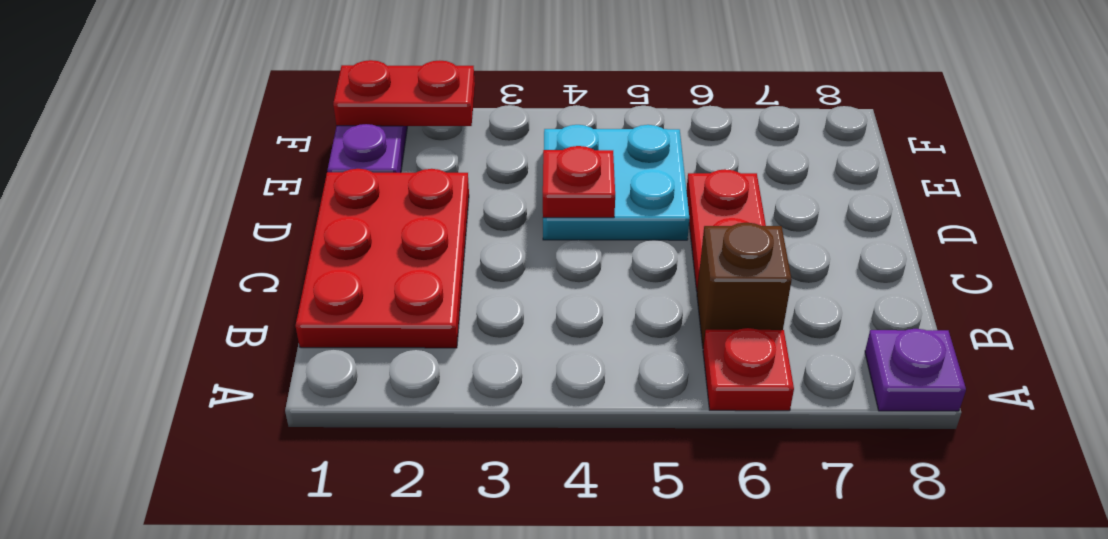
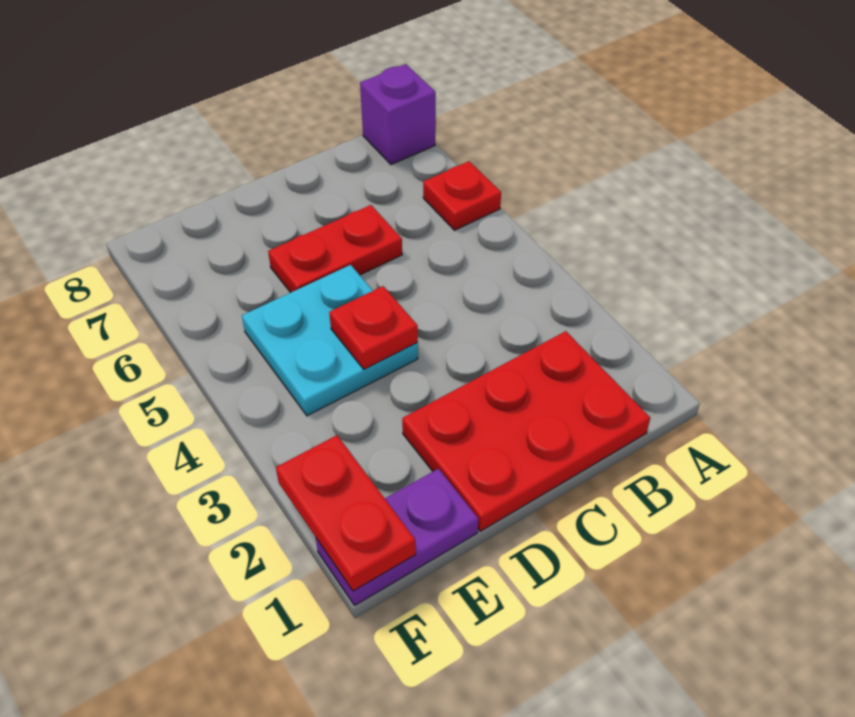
purple 1x1 plate [865,329,966,411] -> purple 1x1 brick [360,64,436,165]
brown 1x1 brick [697,223,792,348] -> none

